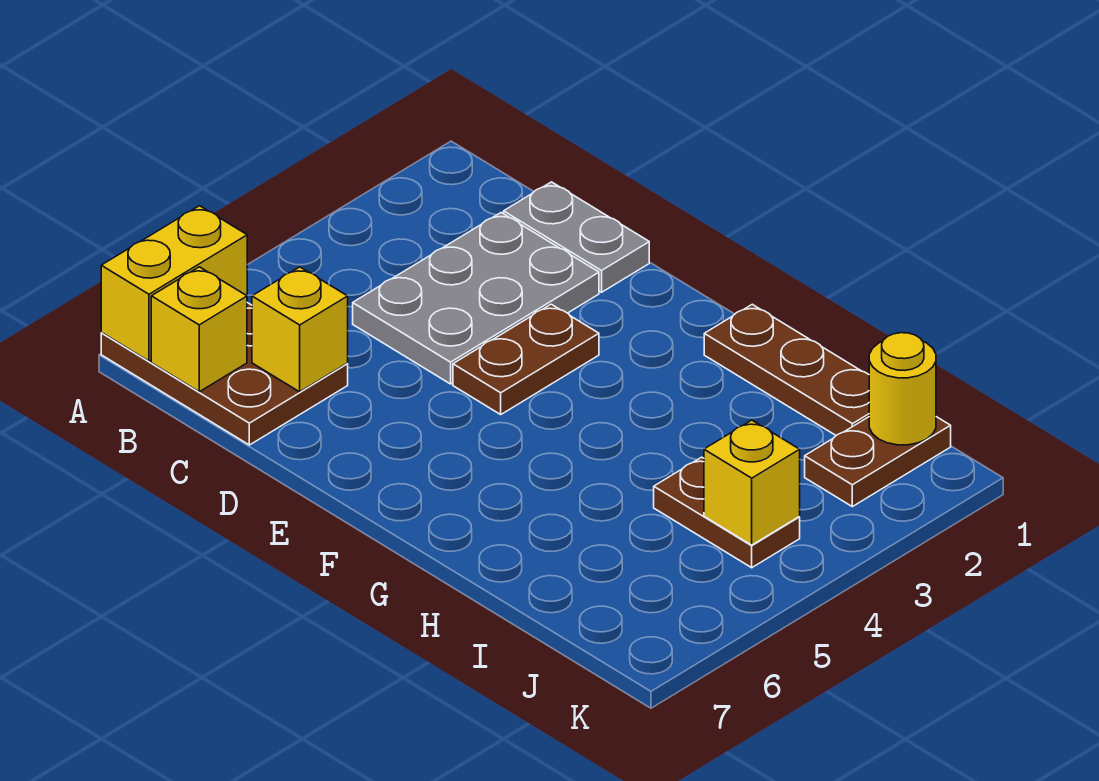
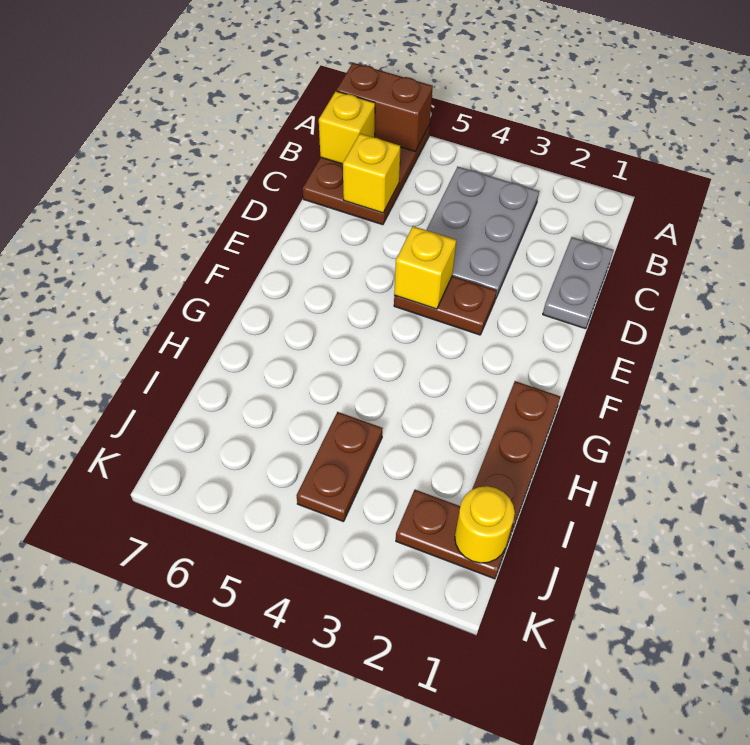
yellow 1x2 brick [101,206,247,361] -> brown 1x2 brick [336,63,433,151]
grey 2x3 plate [353,213,599,384] -> grey 2x3 plate turned to [427,167,539,299]
yellow 1x1 brick [704,420,800,545] -> yellow 1x1 brick moved to [394,226,456,309]

